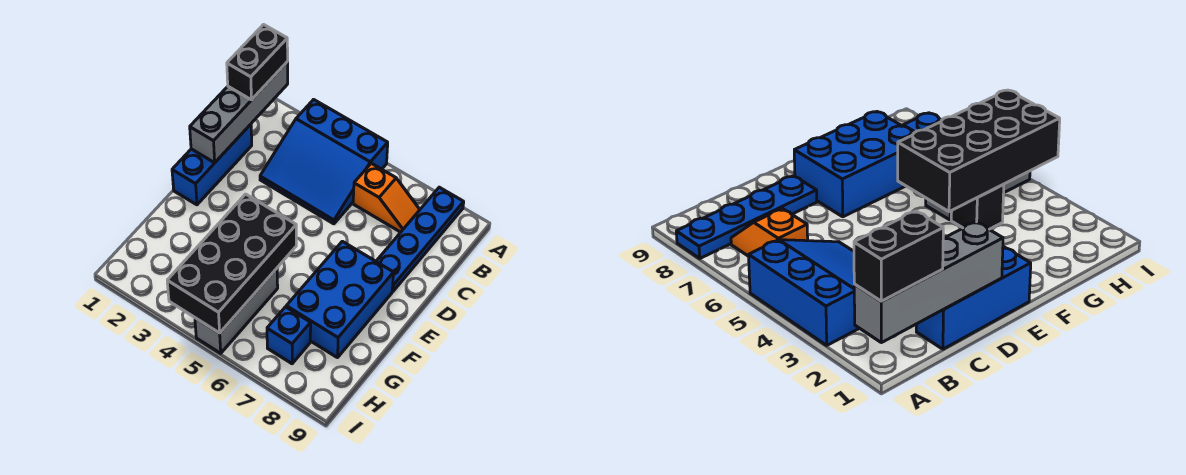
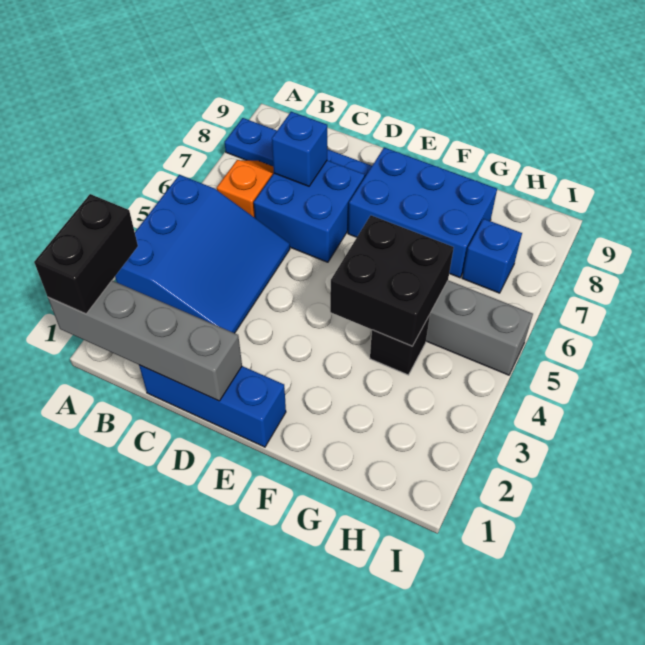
black 1x2 brick [227,25,288,100] -> black 1x2 brick turned to [34,194,138,314]
none -> blue 2x2 brick [254,160,365,262]
none -> blue 1x1 brick [272,112,327,186]
black 2x4 brick [167,194,296,333] -> black 2x2 brick [330,215,454,346]

